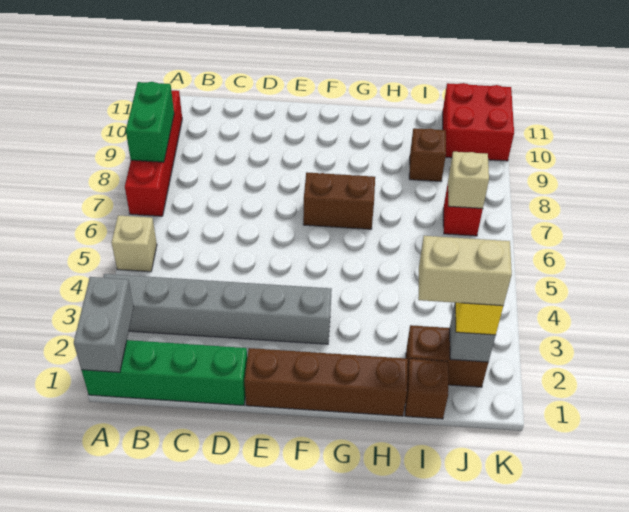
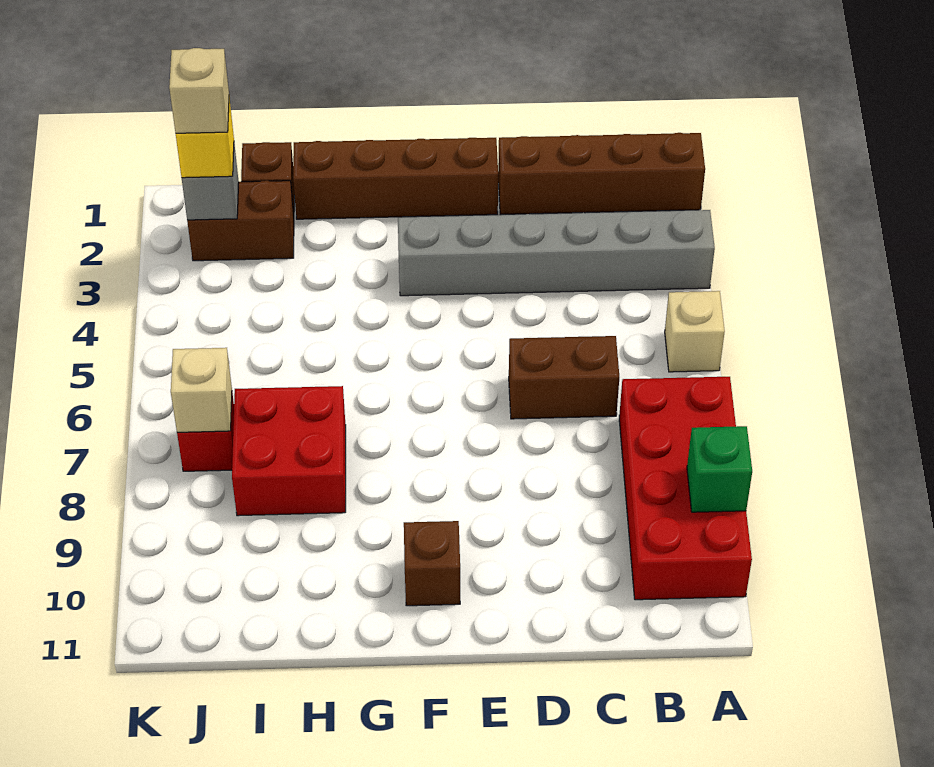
green 1x4 brick [82,340,247,405] -> brown 1x4 brick [498,133,705,215]
grey 1x2 brick [74,277,134,372] -> none
red 1x4 brick [125,90,182,216] -> red 2x4 brick [619,377,752,600]
green 1x2 brick [126,82,174,162] -> green 1x1 brick [687,426,752,512]
brown 1x2 brick [303,173,375,229] -> brown 1x2 brick moved to [509,336,619,419]
tan 1x2 brick [418,236,512,306] -> tan 1x1 brick [169,48,229,133]
brown 1x1 brick [409,128,446,182] -> brown 1x1 brick moved to [404,521,460,606]
red 2x2 brick [443,83,514,161] -> red 2x2 brick moved to [232,386,346,516]

